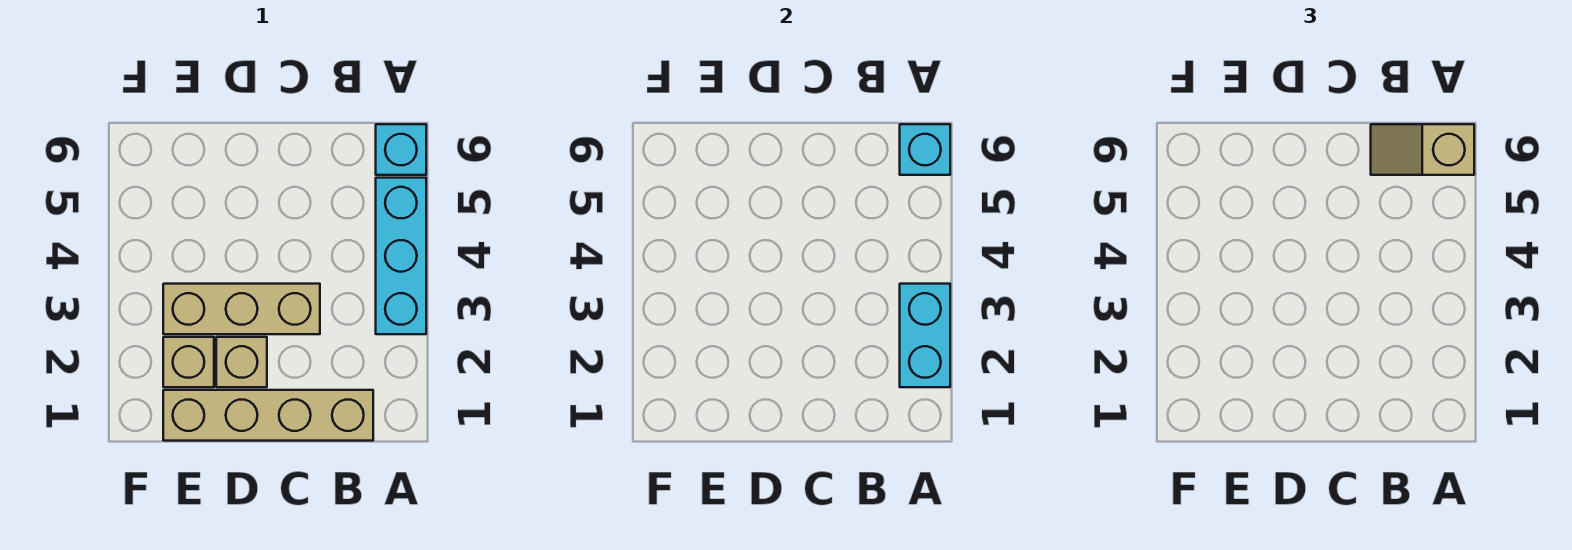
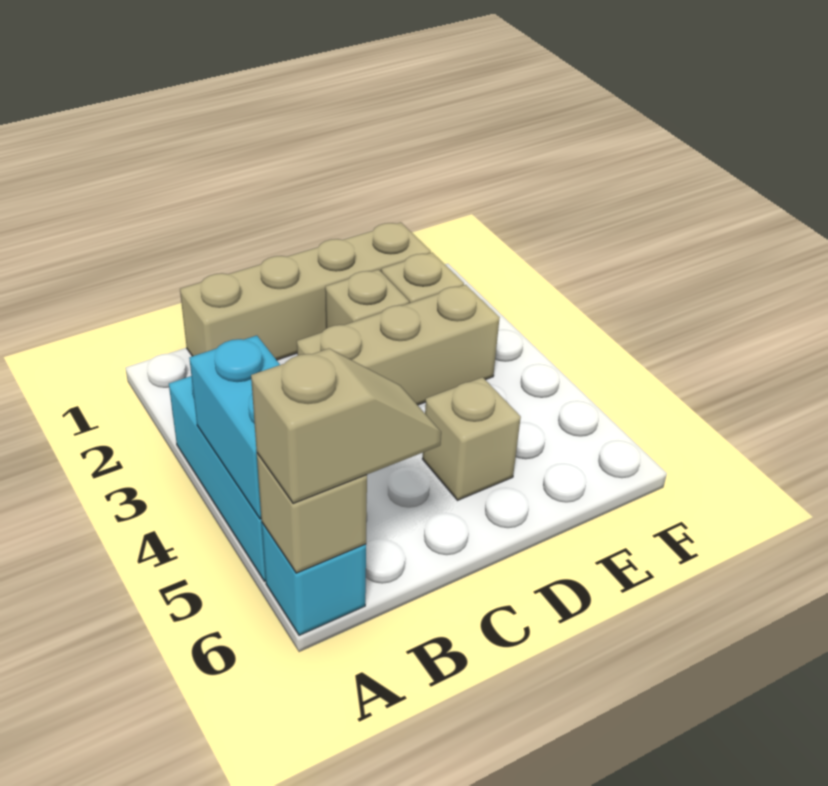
cyan 1x2 brick [900,284,950,387] -> cyan 1x2 brick moved to [189,335,280,519]
cyan 1x1 brick [900,124,950,175] -> tan 1x1 brick [257,453,367,573]
none -> tan 1x1 brick [423,377,521,500]

